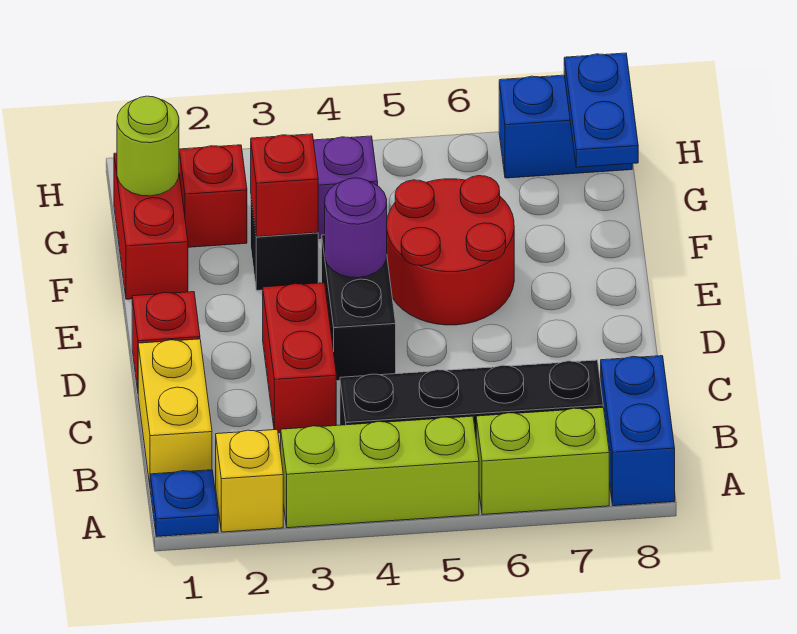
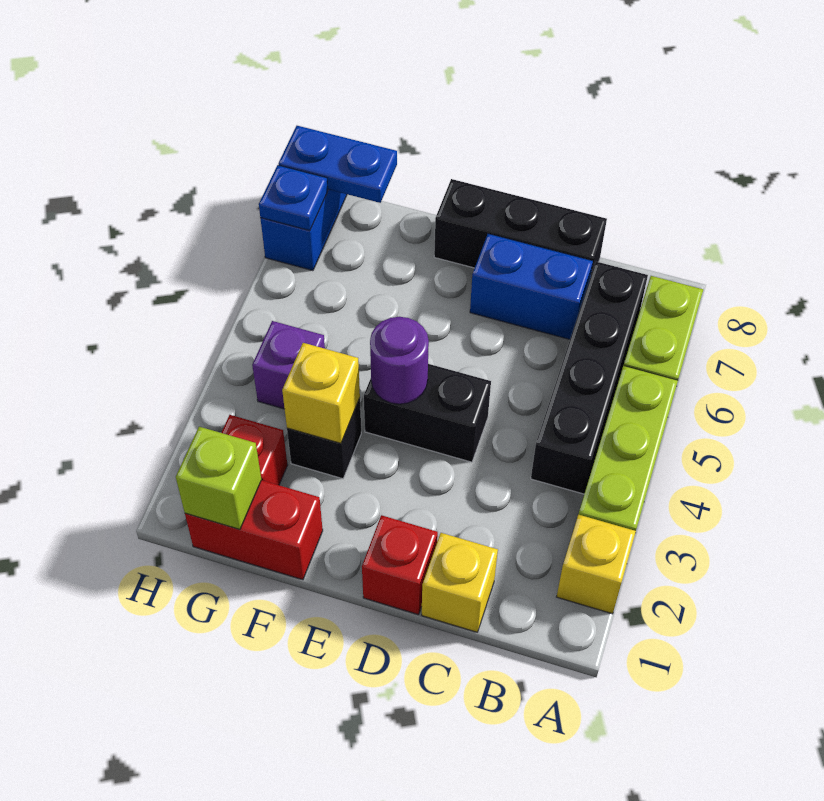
blue 1x1 plate [150,470,218,537] -> blue 1x1 plate moved to [259,165,328,231]
blue 1x2 brick [601,356,675,506] -> blue 1x2 brick moved to [470,234,593,339]
yellow 1x2 brick [138,339,212,485] -> yellow 1x1 brick [422,533,498,632]
red 1x2 brick [263,283,336,433] -> none
none -> black 1x3 brick [434,179,607,277]
red 2x2 round brick [387,176,514,325] -> none
red 1x1 brick [251,134,318,237] -> yellow 1x1 brick [282,343,360,443]
lime 1x1 round brick [117,96,179,196] -> lime 1x1 brick [176,427,261,530]

